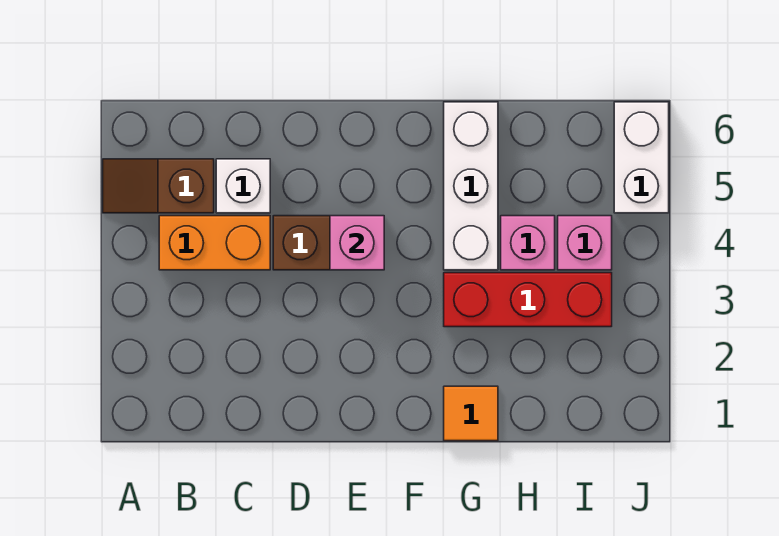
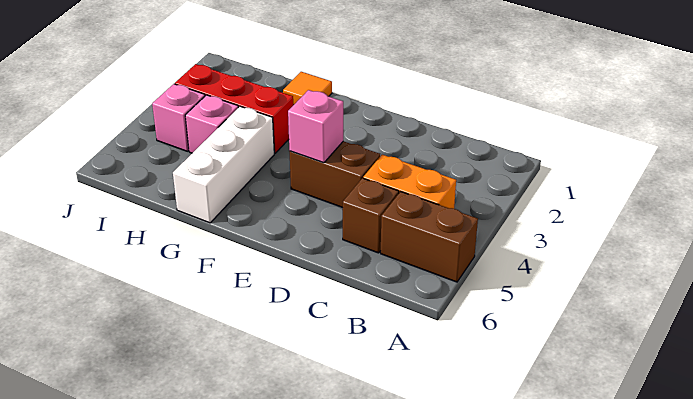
brown 1x2 slope [103,159,214,213] -> brown 1x2 brick [381,192,478,282]
white 1x1 brick [216,159,270,213] -> brown 1x1 brick [343,178,399,253]
white 1x2 brick [614,102,669,213] -> none

